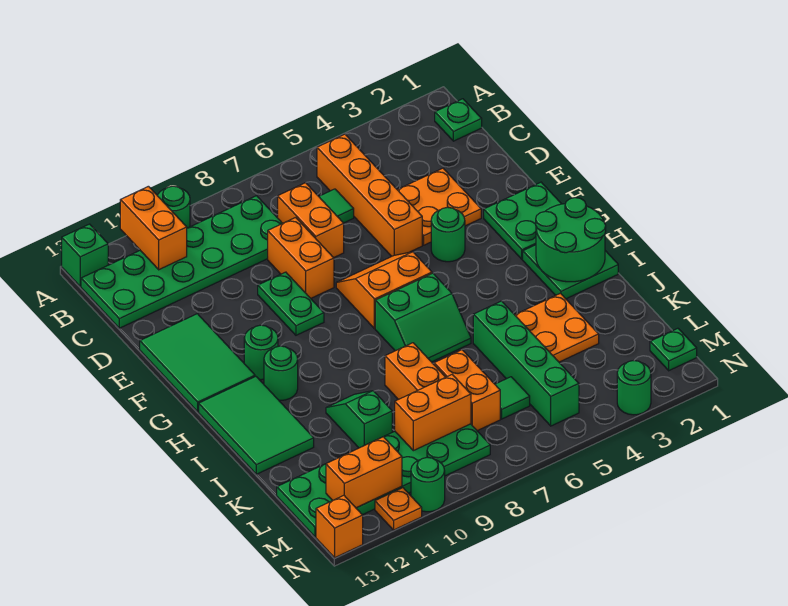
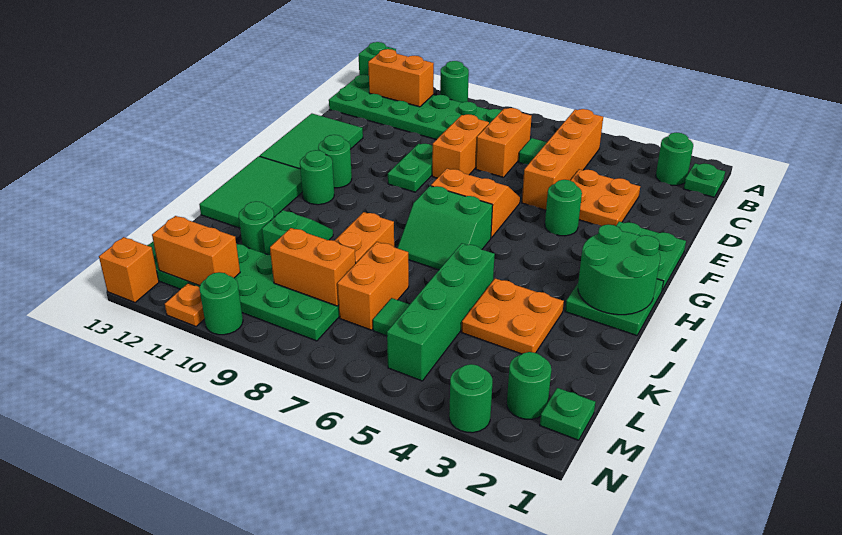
orange 1x2 brick [120,186,187,270] -> orange 1x2 brick turned to [368,49,434,107]
none -> green 1x1 round brick [656,133,693,185]
none -> green 1x1 round brick [239,201,274,253]
none -> green 1x1 round brick [507,352,551,419]

